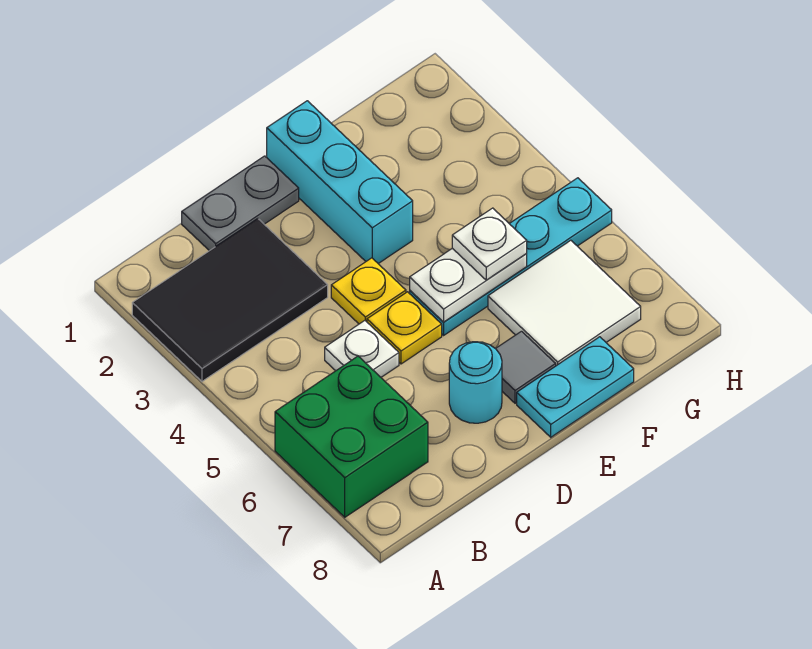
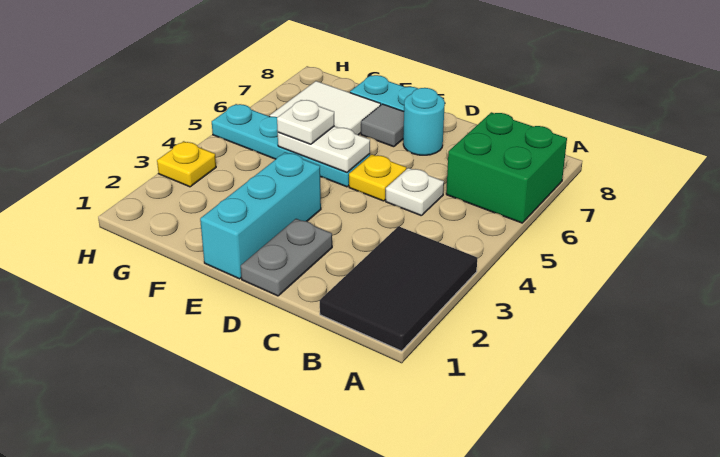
black 2x3 tile [132,219,328,381] -> black 2x3 tile turned to [320,226,477,351]
grey 1x2 plate [182,156,299,251] -> grey 1x2 plate turned to [241,219,332,296]
yellow 1x1 plate [331,258,406,324] -> yellow 1x1 plate moved to [157,141,216,187]

